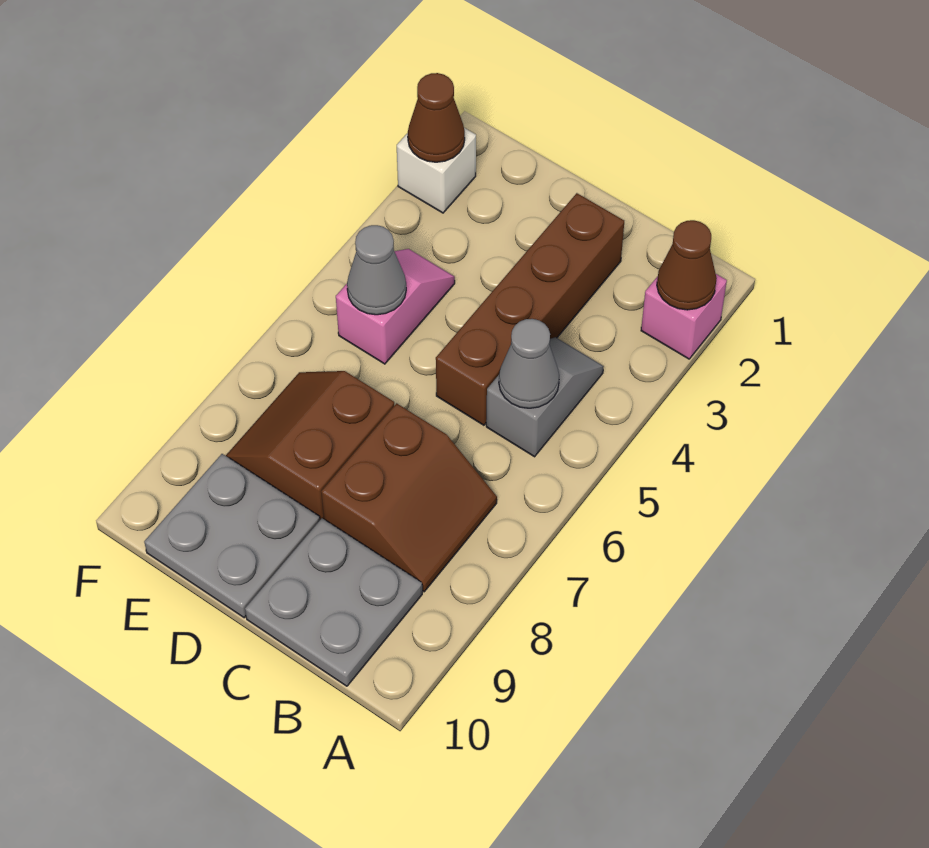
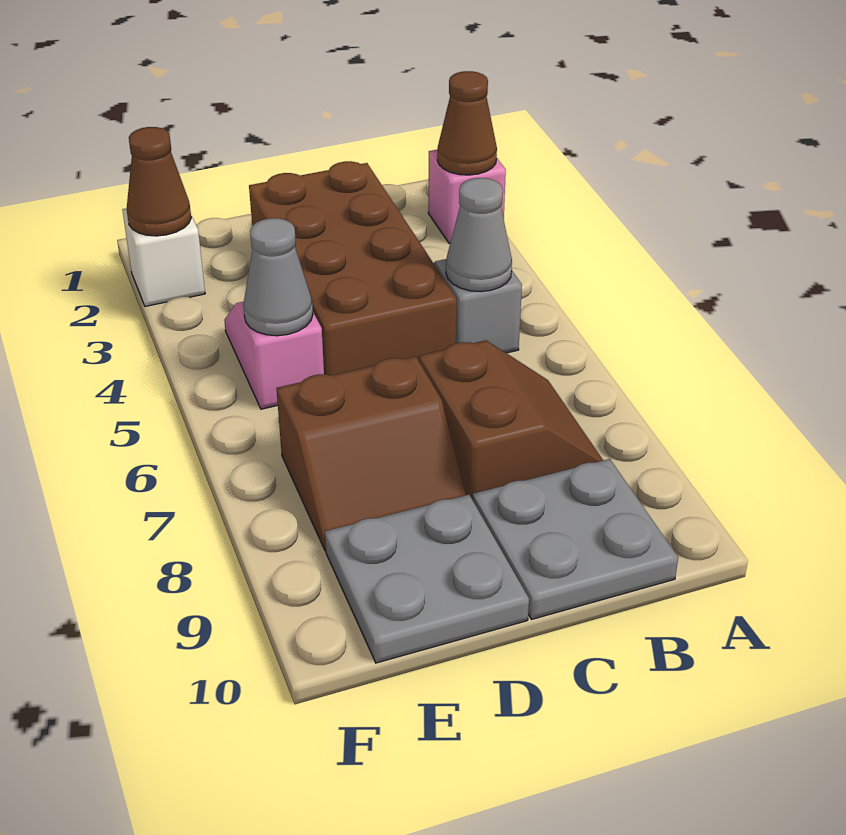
brown 1x4 brick [436,193,624,425] -> brown 2x4 brick [249,161,457,375]
brown 2x2 slope [226,371,394,520] -> brown 2x2 slope turned to [276,356,466,550]

